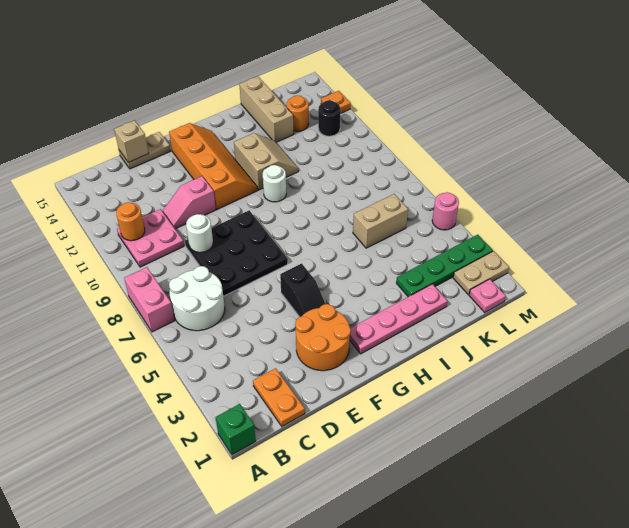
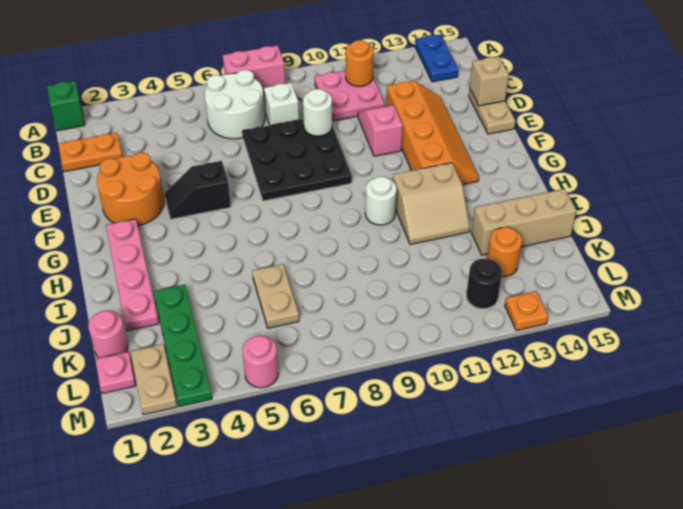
none -> blue 1x2 plate [415,34,458,82]
none -> white 1x1 brick [264,83,299,125]
orange 2x4 slope [169,123,258,209] -> orange 2x4 slope turned to [386,81,479,185]
tan 1x2 brick [353,194,408,248] -> tan 1x2 plate [252,264,299,328]
none -> pink 1x1 round brick [88,311,128,358]

